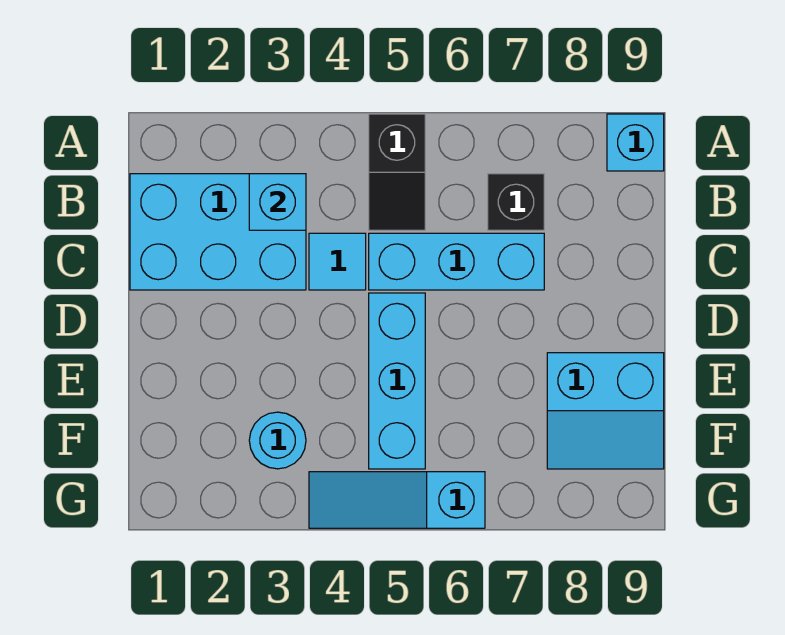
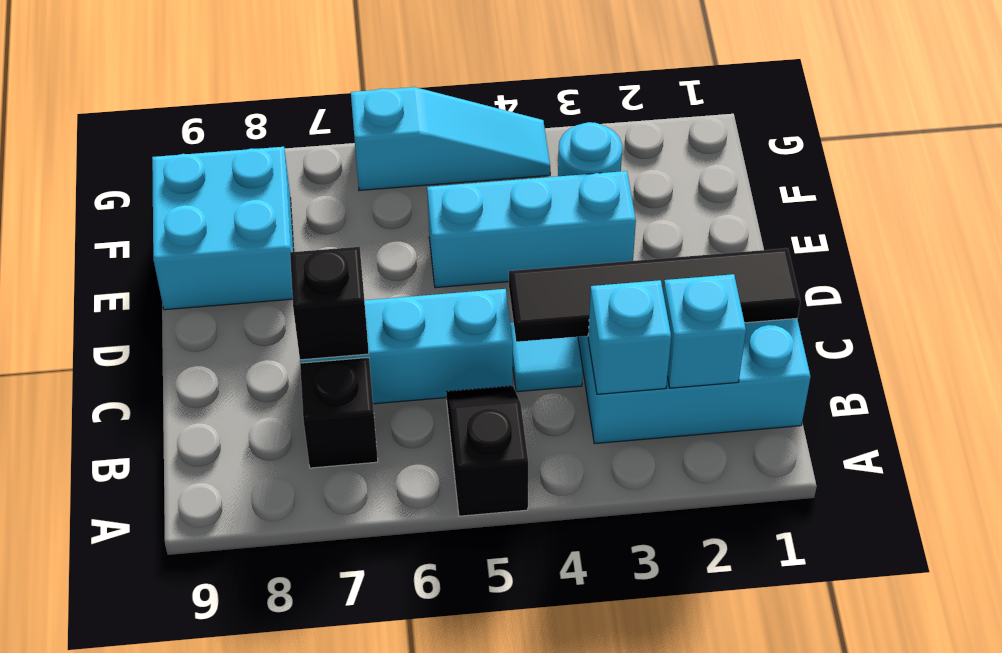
cyan 1x1 brick [607,114,664,171] -> cyan 1x1 brick moved to [663,274,746,388]
none -> black 1x4 tile [509,248,800,342]
none -> black 1x1 brick [290,247,369,360]
cyan 1x3 brick [369,293,425,469] -> cyan 1x3 brick turned to [427,171,636,288]
cyan 2x2 slope [547,353,664,469] -> cyan 2x2 brick [152,147,294,310]

